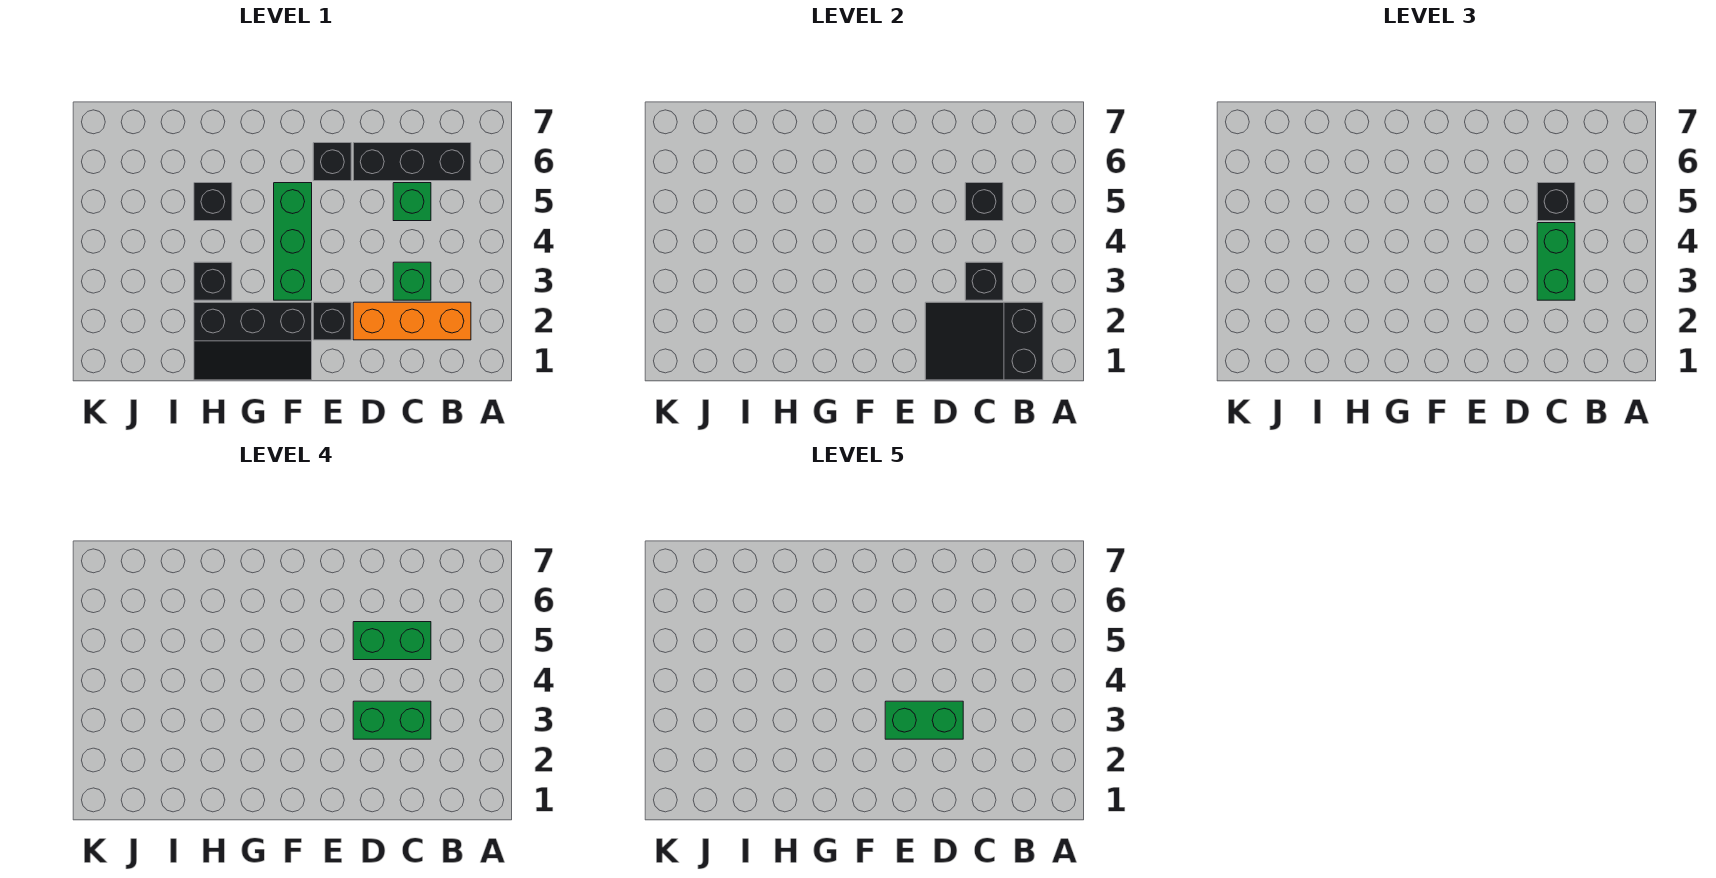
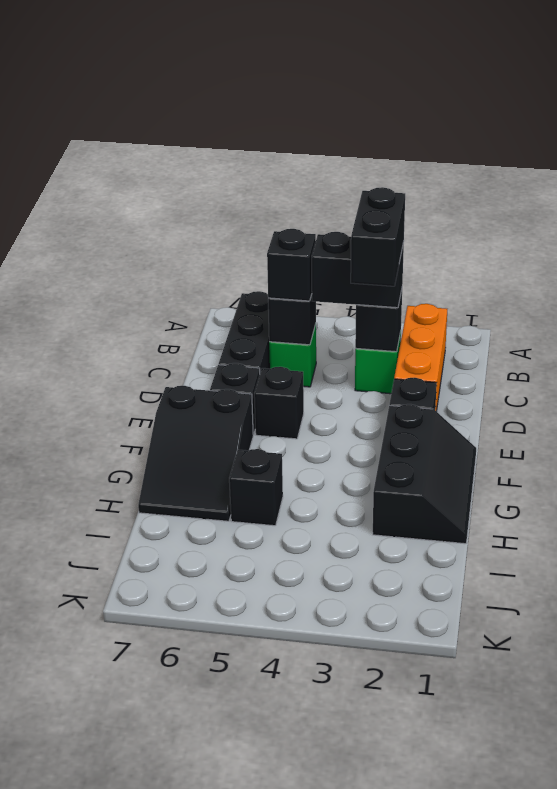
black 2x3 slope [925,302,1043,380] -> black 2x3 slope moved to [138,386,253,521]
green 1x2 brick [1537,223,1575,300] -> black 1x2 brick [312,232,404,308]
green 1x2 brick [353,701,431,739] -> black 1x2 brick [351,187,405,286]
green 1x2 brick [353,622,431,660] -> none
green 1x2 brick [885,701,963,739] -> none
green 1x3 brick [274,183,312,300] -> none
black 1x1 brick [194,262,232,300] -> black 1x1 brick moved to [254,367,304,439]

